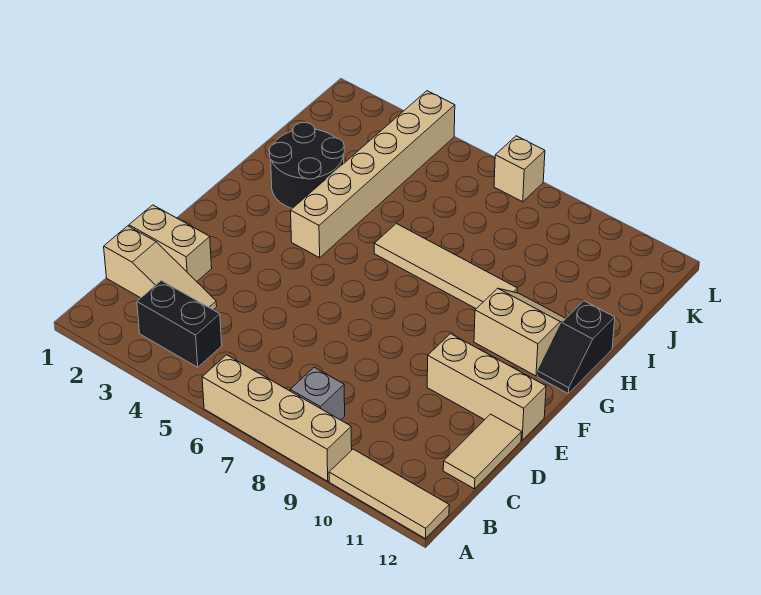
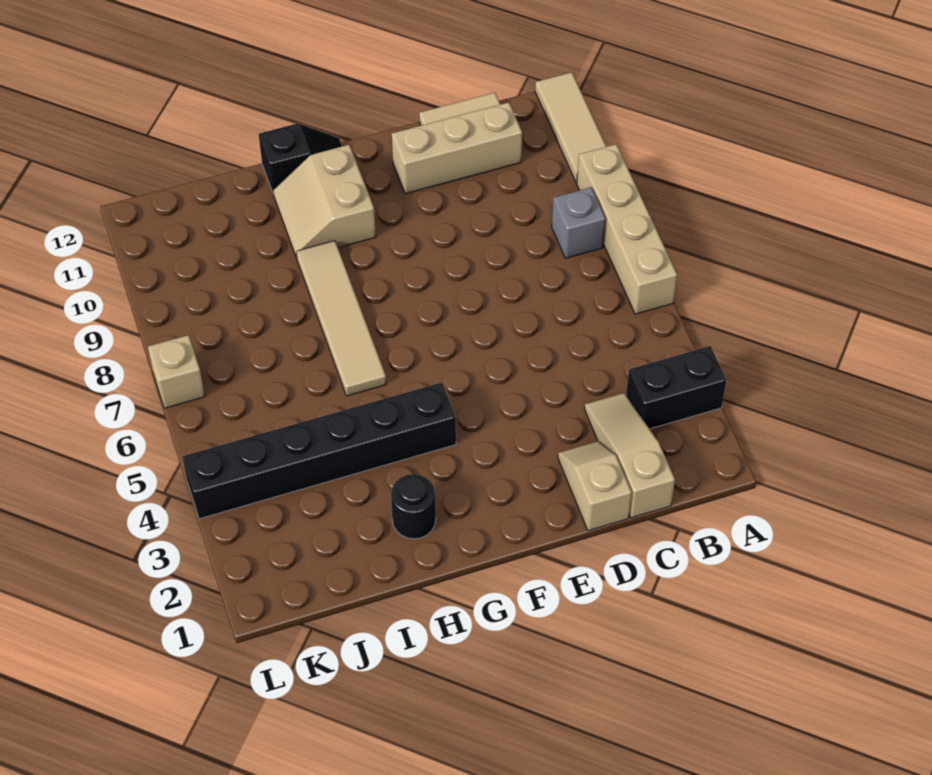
black 1x2 brick [137,281,222,367] -> black 1x2 brick turned to [626,346,726,429]
tan 1x2 brick [129,205,212,282] -> tan 1x2 slope [558,441,632,531]
tan 1x3 brick [427,334,546,440] -> tan 1x3 brick turned to [392,102,522,194]
tan 1x6 brick [291,91,455,258] -> black 1x6 brick [182,383,456,519]
black 2x2 round brick [269,122,344,208] -> black 1x1 round brick [391,474,436,539]

